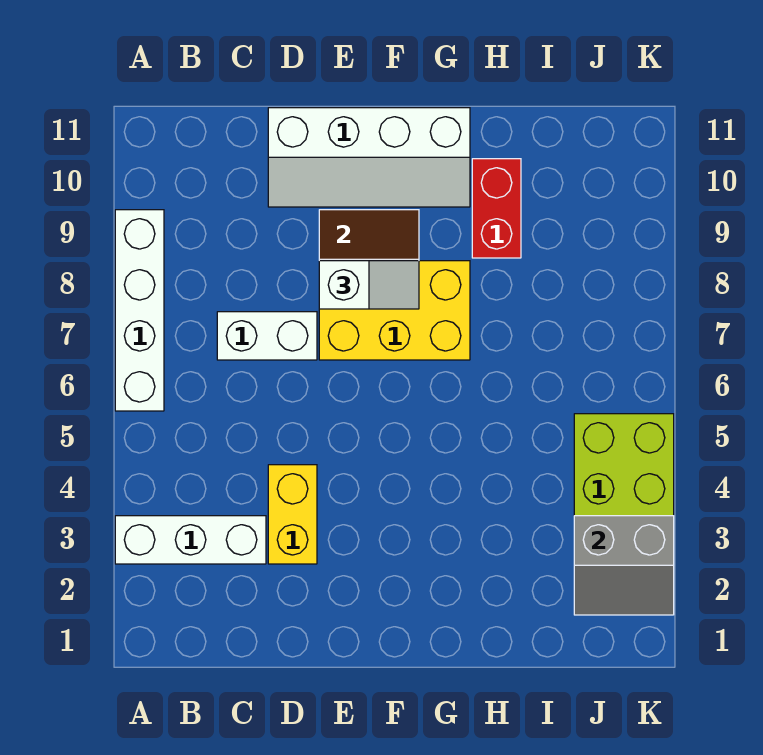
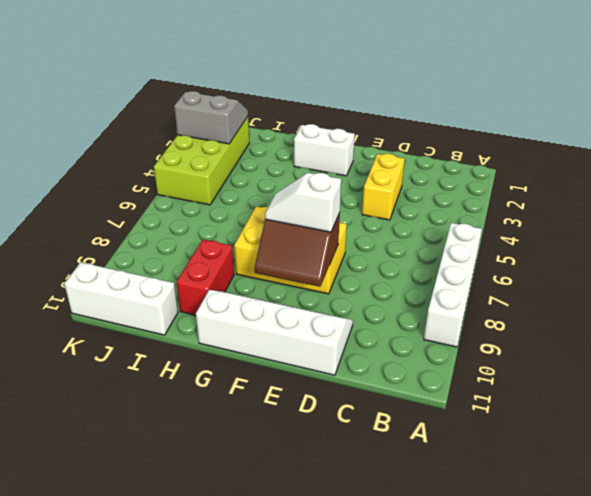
white 1x3 brick [115,516,266,564] -> white 1x3 brick moved to [64,262,178,335]
white 1x2 brick [217,312,317,360] -> white 1x2 brick moved to [294,124,355,176]

